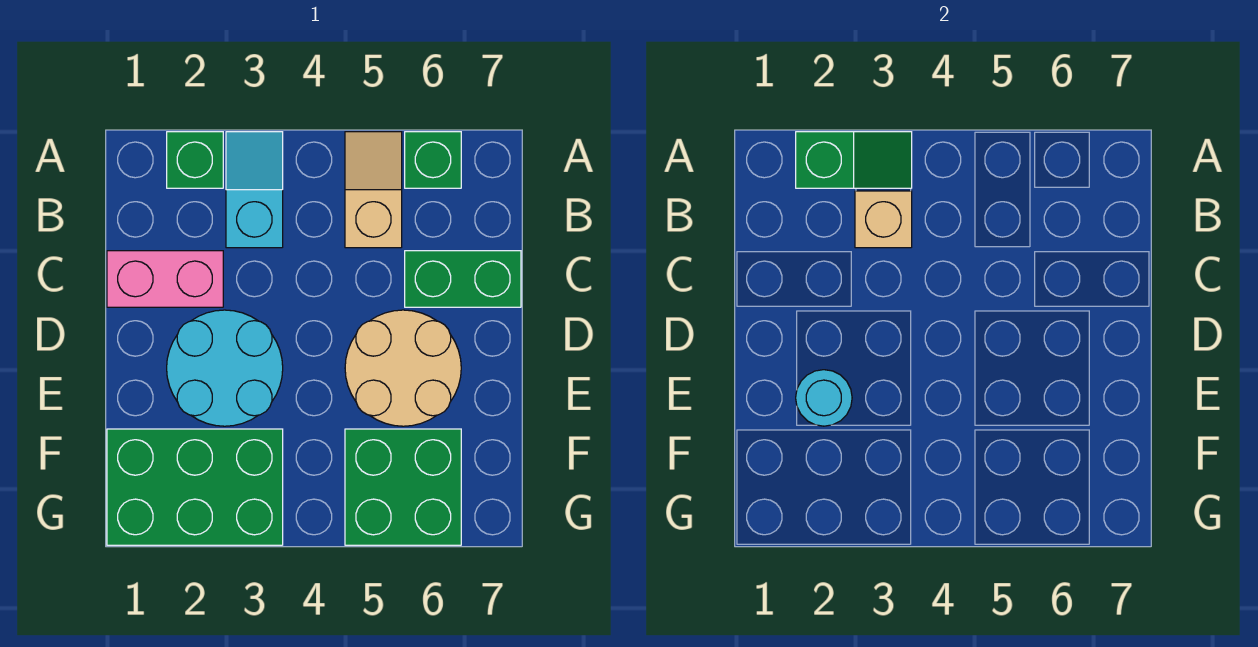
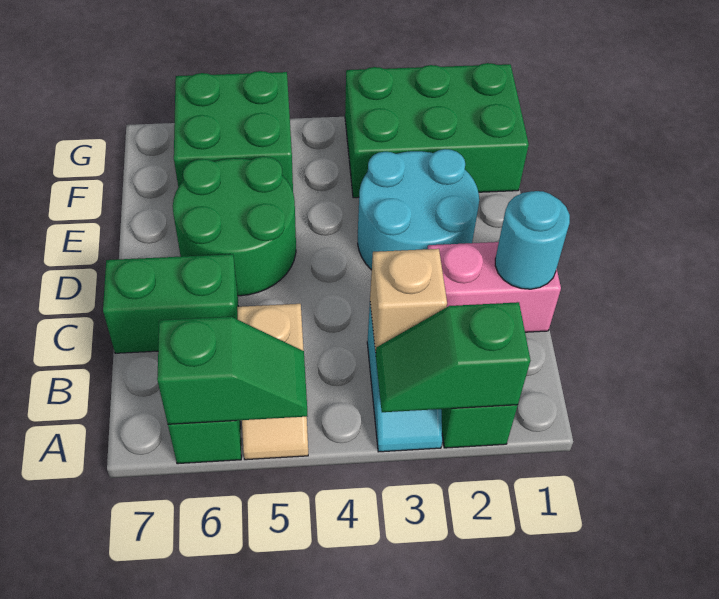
none -> green 1x2 slope [157,317,307,424]
tan 2x2 round brick [345,310,461,426] -> green 2x2 round brick [173,156,296,296]
cyan 1x1 round brick [796,370,852,426] -> cyan 1x1 round brick moved to [495,191,570,289]

